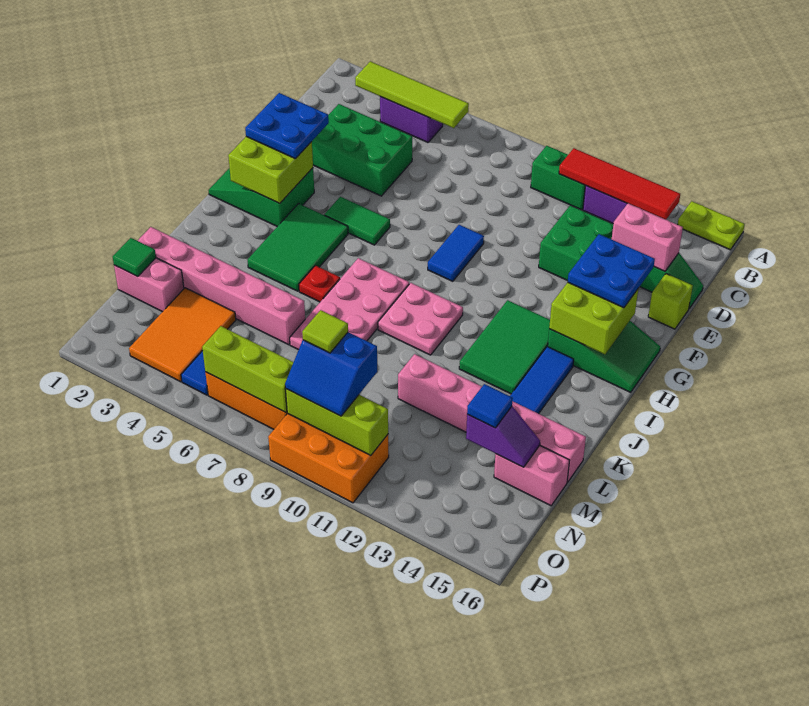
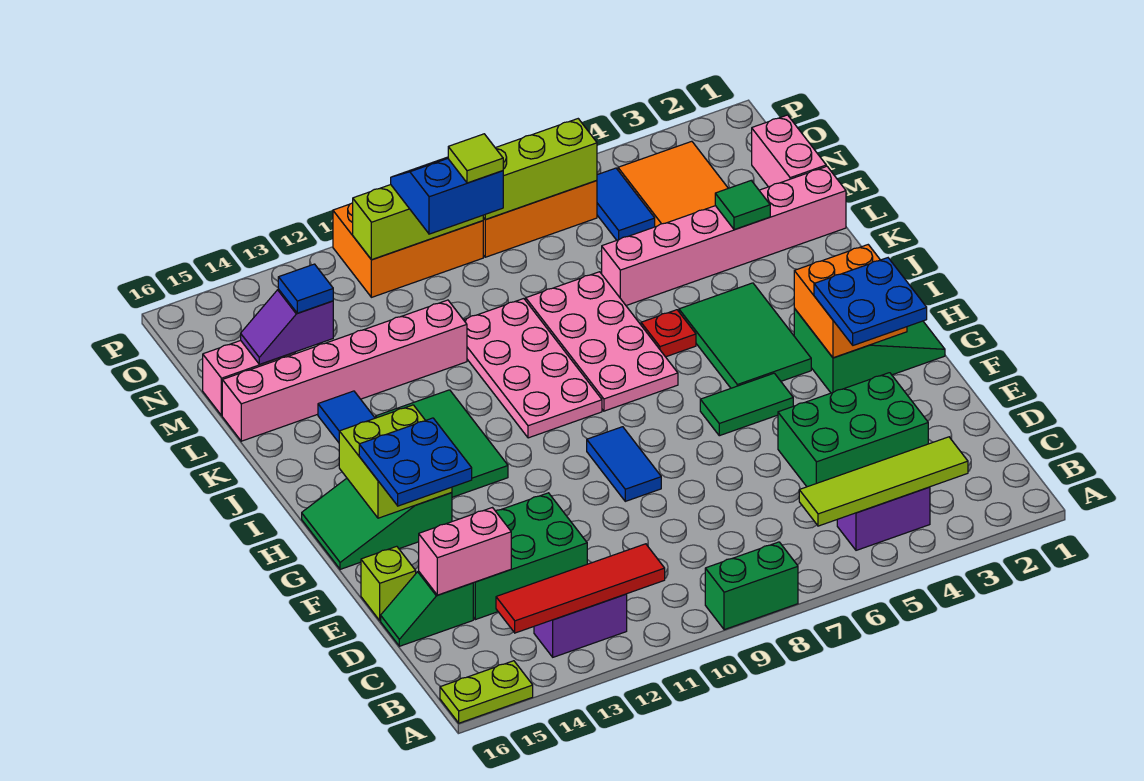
green 1x2 brick [531,146,586,210] -> green 1x2 brick moved to [705,542,798,630]
lime 2x2 brick [228,137,313,203] -> orange 2x2 brick [794,245,907,358]
pink 2x2 plate [378,283,463,355] -> pink 2x4 plate [464,299,602,438]
pink 1x2 brick [114,258,184,312] -> pink 1x2 brick turned to [752,115,826,187]
green 1x1 tile [113,238,156,277] -> green 1x1 tile moved to [715,181,770,230]

